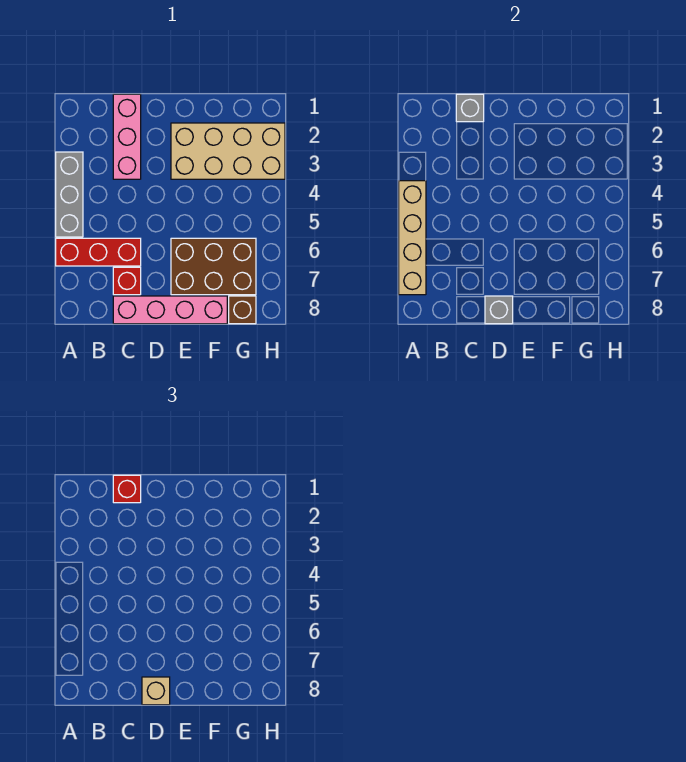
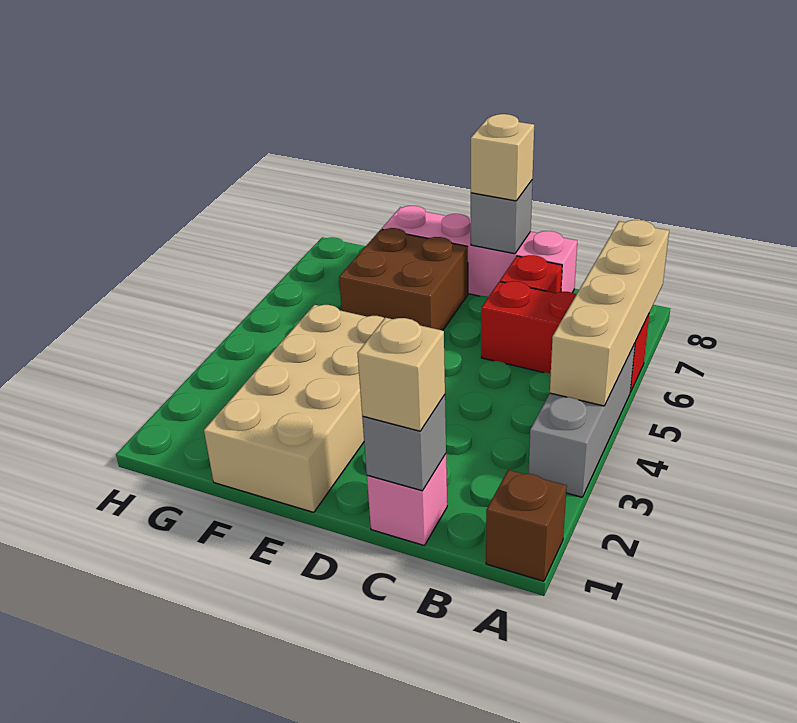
pink 1x3 brick [113,94,141,179] -> pink 1x1 brick [367,454,447,546]
red 1x1 brick [113,475,141,503] -> tan 1x1 brick [357,318,445,431]
tan 2x4 brick [171,123,285,179] -> tan 2x4 brick turned to [204,305,384,512]
brown 2x3 brick [171,238,256,295] -> brown 2x2 brick [339,228,468,330]
brown 1x1 brick [229,296,256,324] -> brown 1x1 brick moved to [486,470,567,581]

